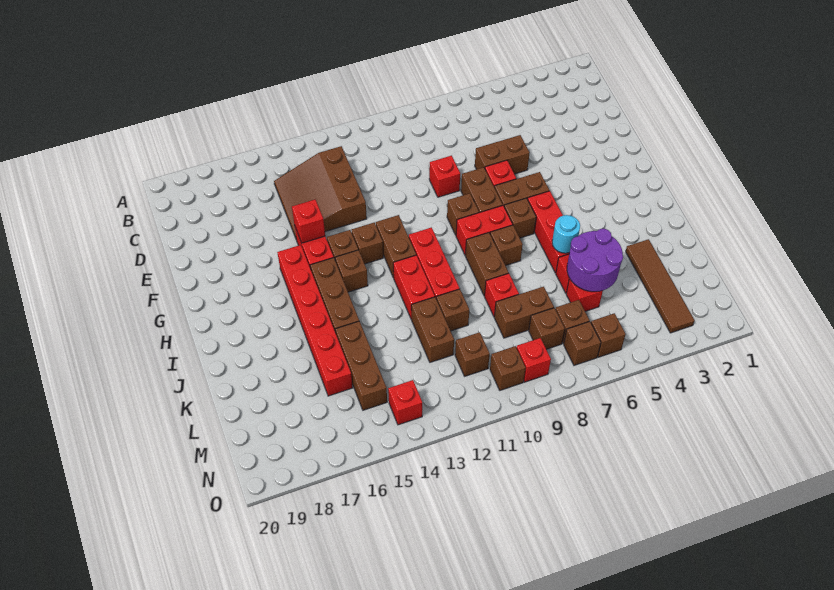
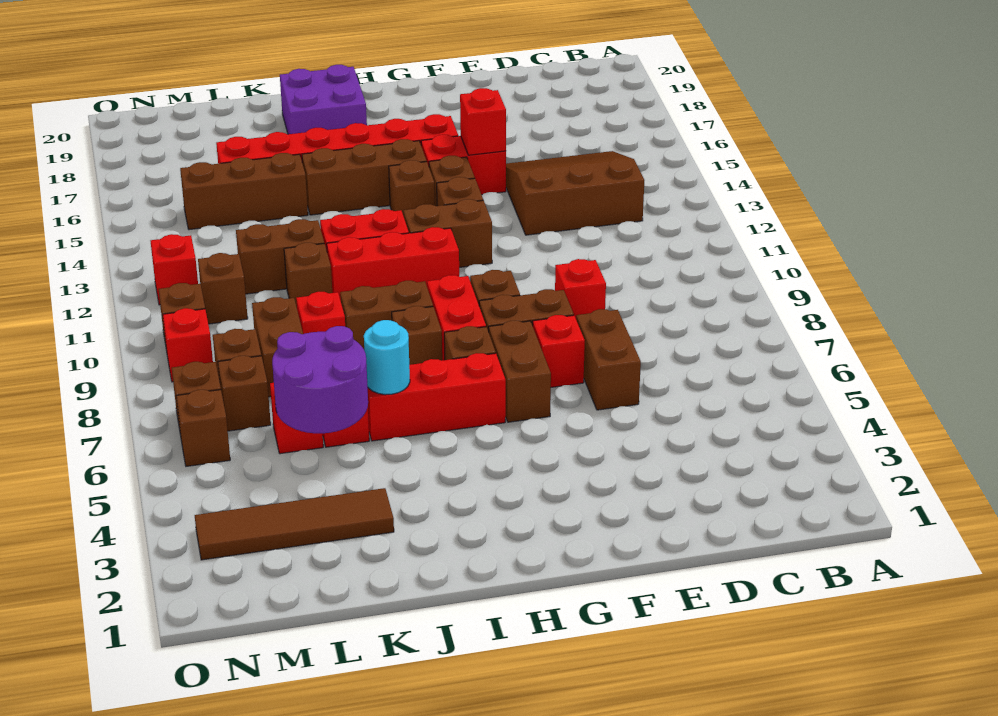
none -> purple 2x2 brick [280,65,367,134]
red 1x1 brick [388,380,422,425] -> red 1x1 brick moved to [151,234,198,305]

